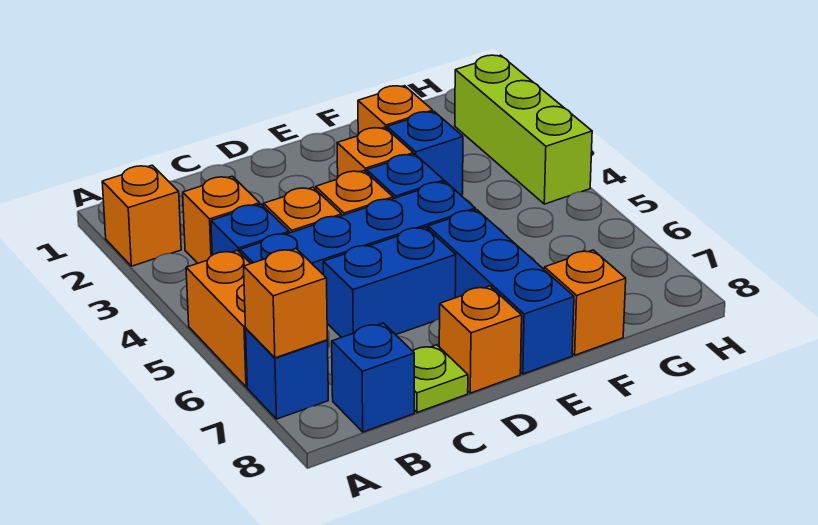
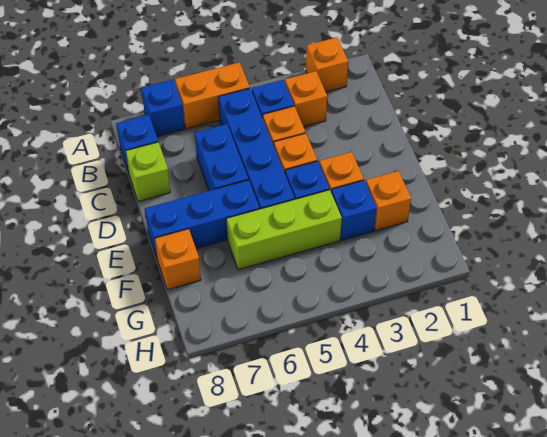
orange 1x1 brick [244,249,327,358] -> none
lime 1x1 plate [413,345,468,412] -> lime 1x1 brick [126,142,171,201]
orange 1x1 brick [439,286,522,393] -> none
lime 1x3 brick [455,55,592,204] -> lime 1x3 brick moved to [226,190,342,270]

